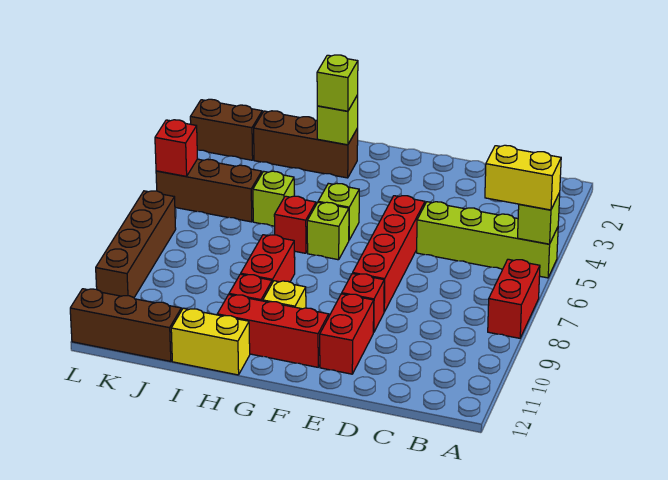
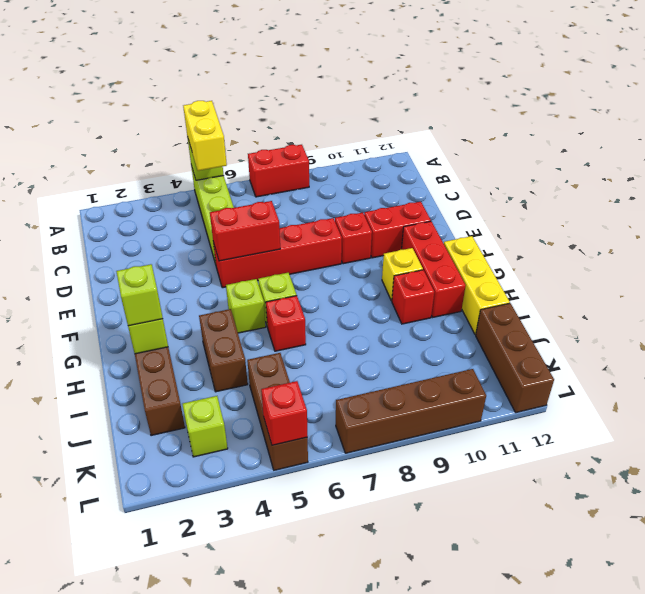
red 1x2 brick [241,235,295,283] -> red 1x2 brick moved to [210,201,280,261]
yellow 1x2 brick [171,308,250,375] -> yellow 1x3 brick [444,236,510,335]
lime 1x1 brick [253,171,294,226] -> lime 1x1 brick moved to [182,396,228,457]
brown 1x2 brick [190,99,262,160] -> brown 1x2 brick moved to [199,309,248,392]

